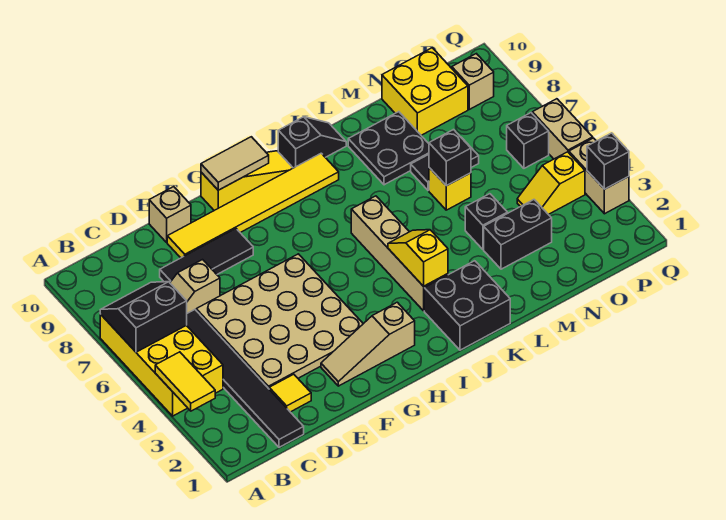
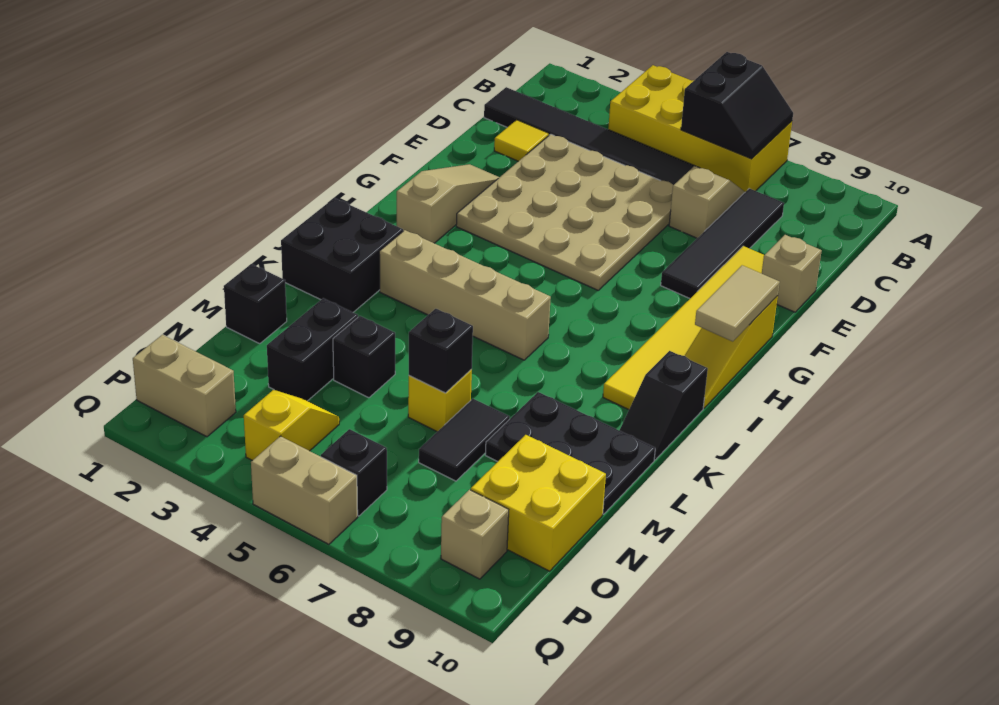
yellow 1x2 tile [155,352,215,411] -> none
black 1x3 tile [160,229,253,282] -> black 1x4 tile [661,188,784,298]
yellow 1x2 slope [388,230,448,286] -> none
black 2x2 plate [348,112,429,185] -> black 2x3 plate [485,392,655,514]
tan 1x2 brick [569,138,629,214] -> tan 1x2 brick moved to [133,335,236,437]
black 1x1 brick [587,133,629,189] -> black 1x1 brick moved to [224,264,287,343]

